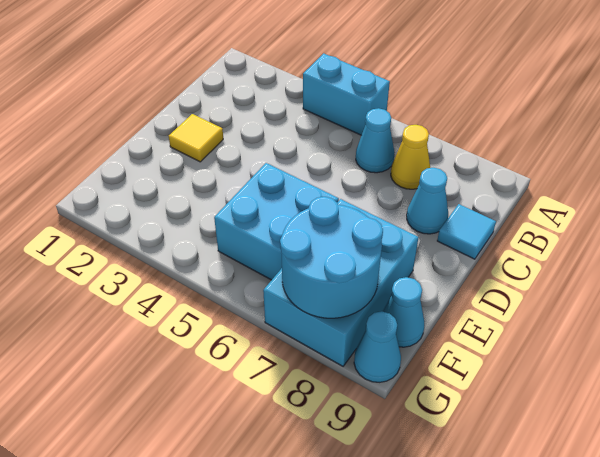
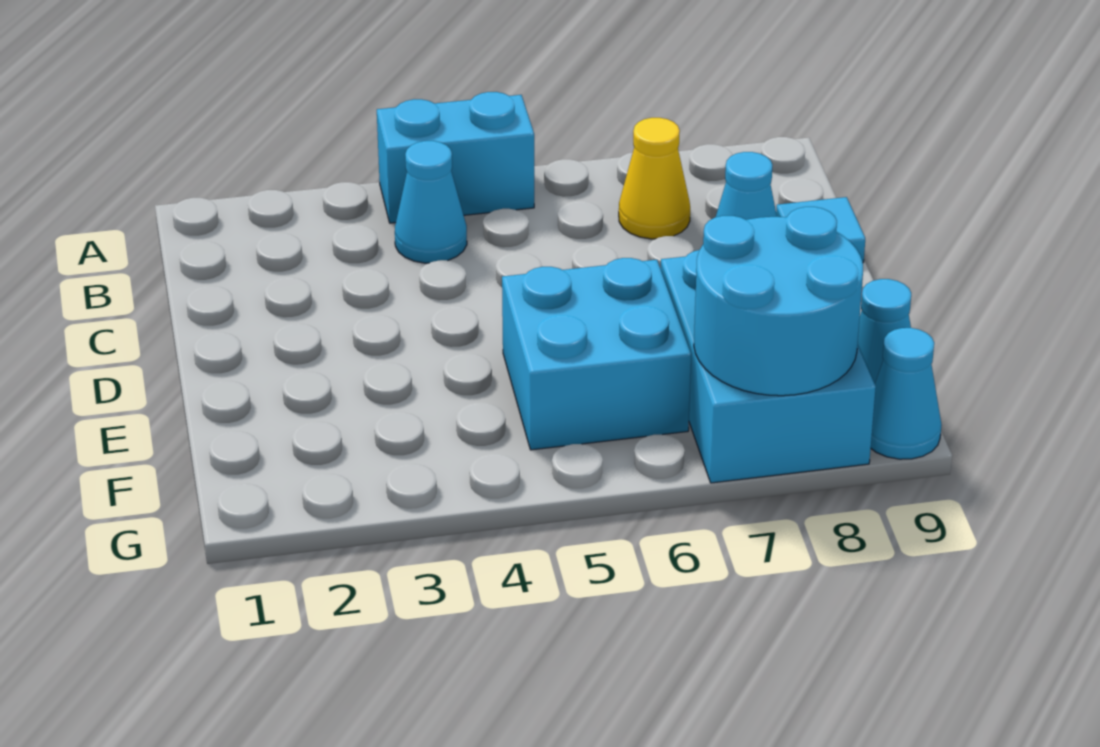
cyan 1x1 cone [356,108,395,173] -> cyan 1x1 cone moved to [395,141,467,263]
yellow 1x1 tile [169,114,223,162] -> none

